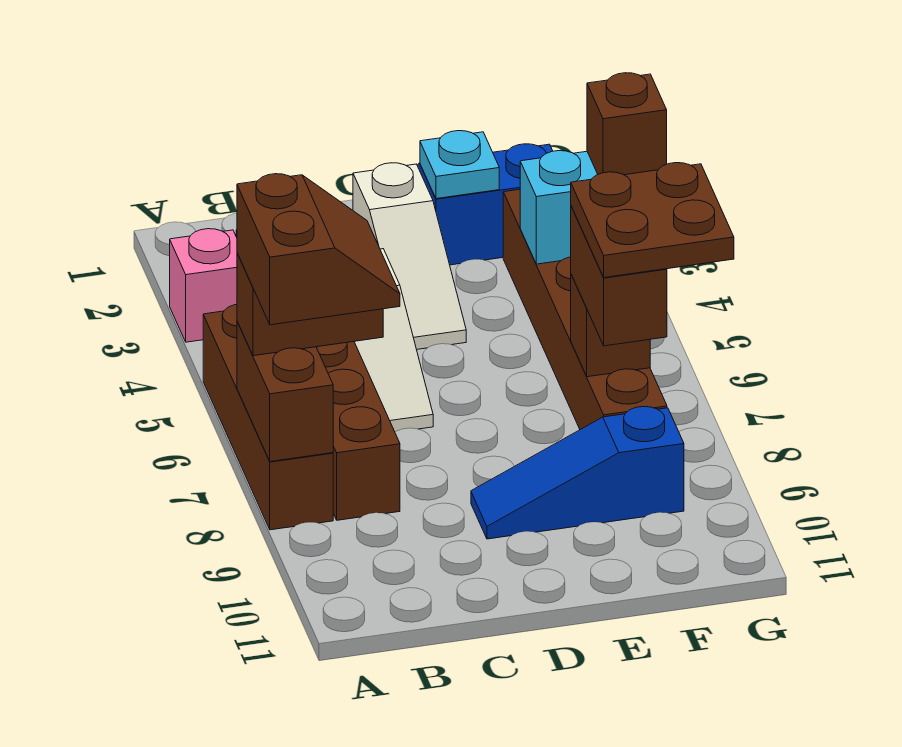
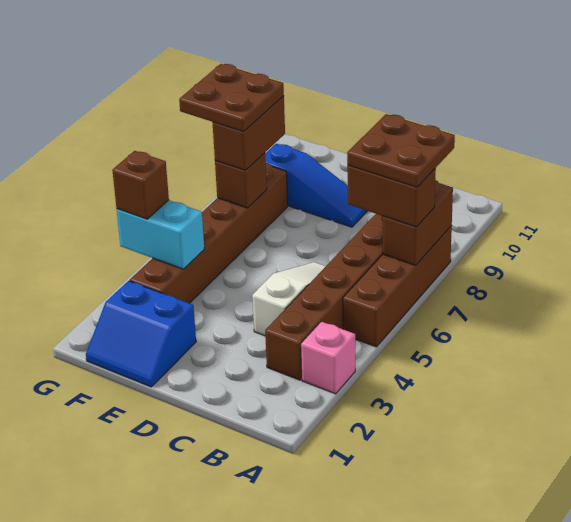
brown 2x2 slope [237,174,400,325] -> brown 2x2 plate [347,114,455,187]
white 1x3 slope [353,163,466,350] -> none
cyan 1x1 plate [420,131,499,199] -> none

